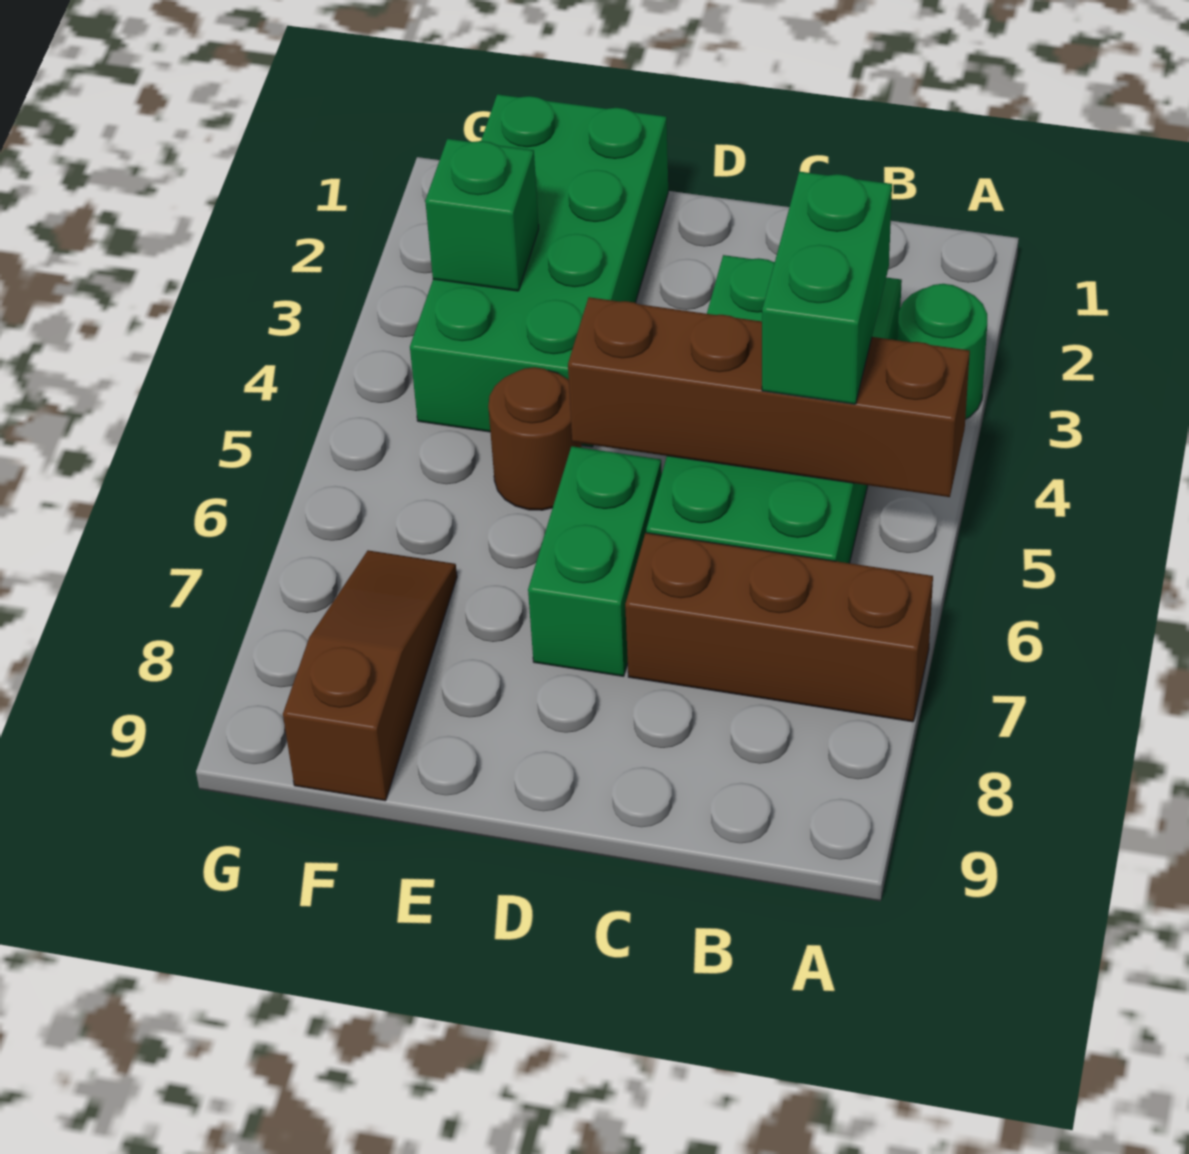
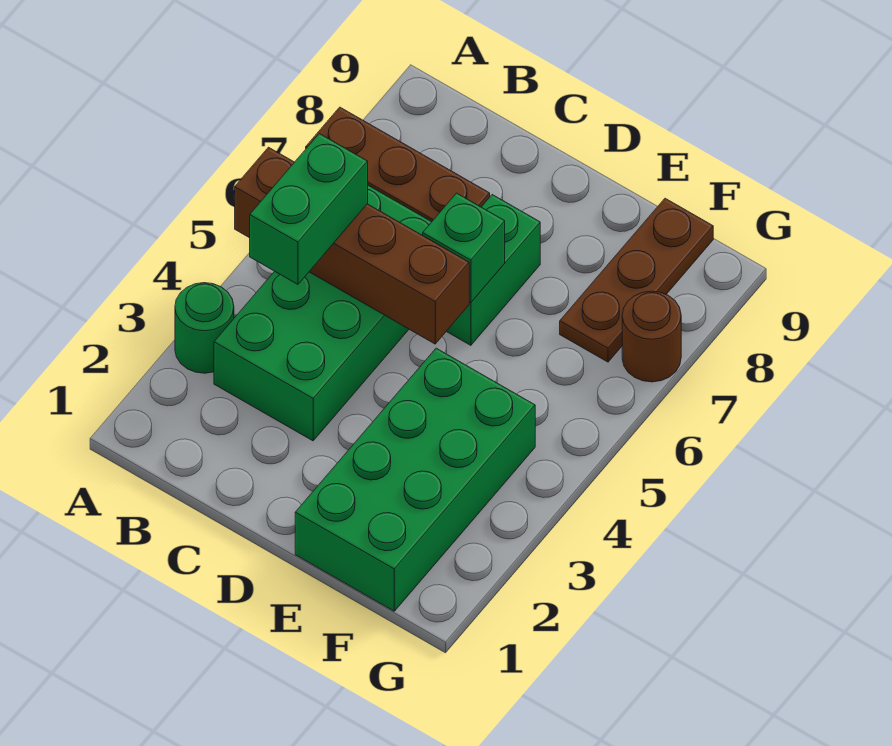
brown 1x1 round brick [488,367,582,510] -> brown 1x1 round brick moved to [622,291,681,382]
green 1x1 brick [425,139,539,291] -> green 1x1 brick moved to [423,193,505,303]
brown 1x3 slope [283,550,457,801] -> brown 1x3 plate [560,198,713,362]

